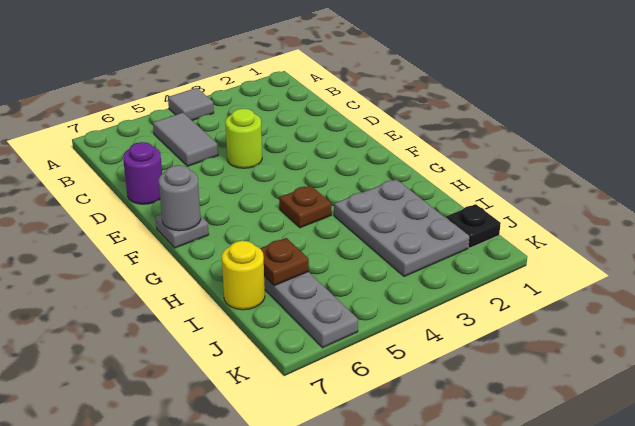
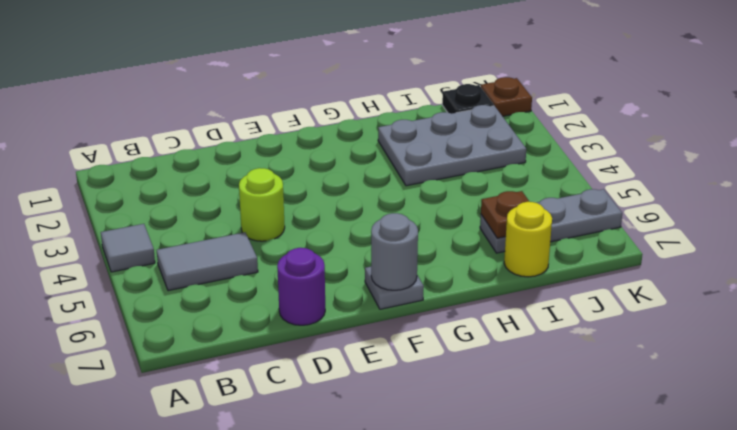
brown 1x1 plate [279,185,331,228] -> brown 1x1 plate moved to [481,77,532,116]

